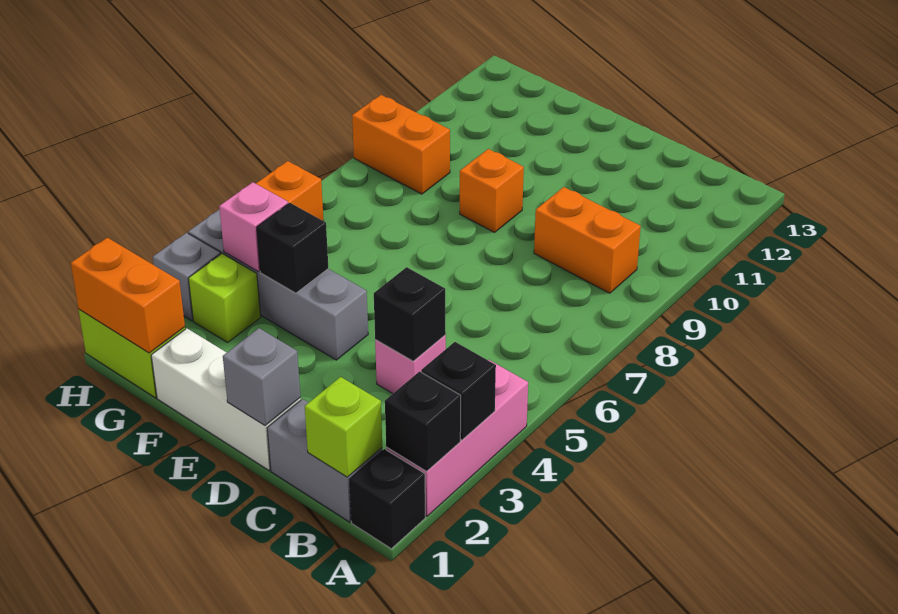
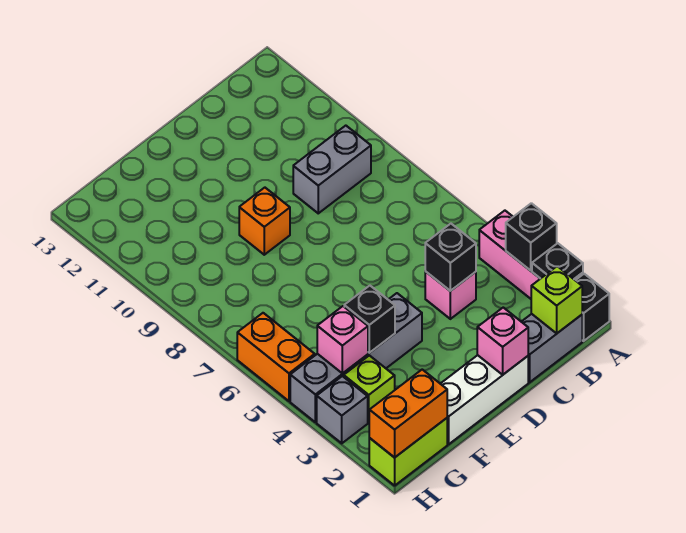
black 1x1 brick [385,372,461,472] -> black 1x1 plate [532,243,583,279]
orange 1x2 brick [534,187,641,293] -> grey 1x2 brick [293,126,371,213]
grey 1x1 brick [223,328,300,426] -> pink 1x1 brick [477,308,528,375]
orange 1x2 brick [352,95,450,194] -> none

